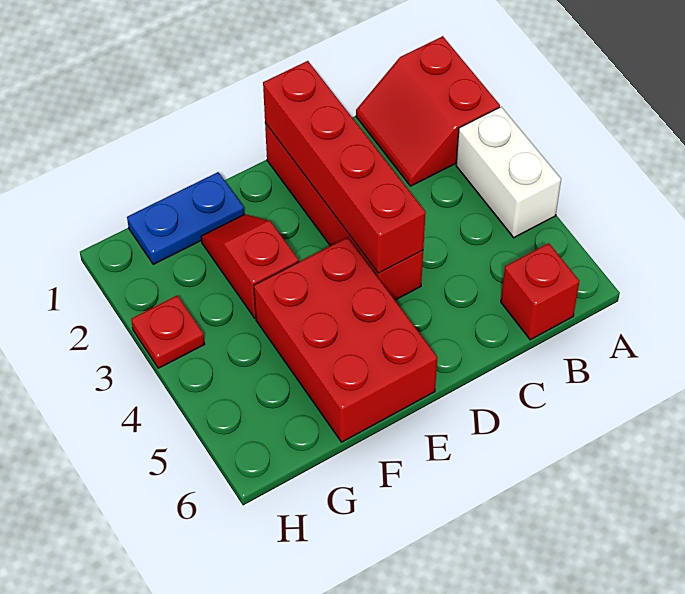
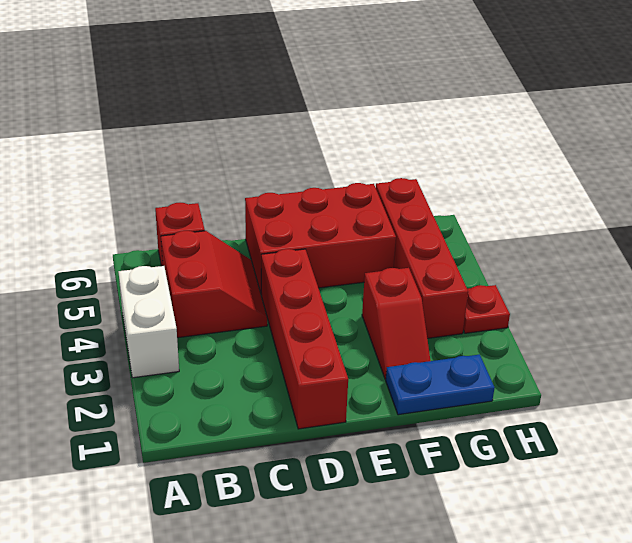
red 2x2 slope [356,36,500,186] -> red 2x2 slope moved to [161,231,267,338]
red 1x4 brick [263,61,426,273] -> red 1x4 brick moved to [376,178,468,338]
red 2x3 brick [254,237,437,442] -> red 2x3 brick turned to [245,183,396,295]

